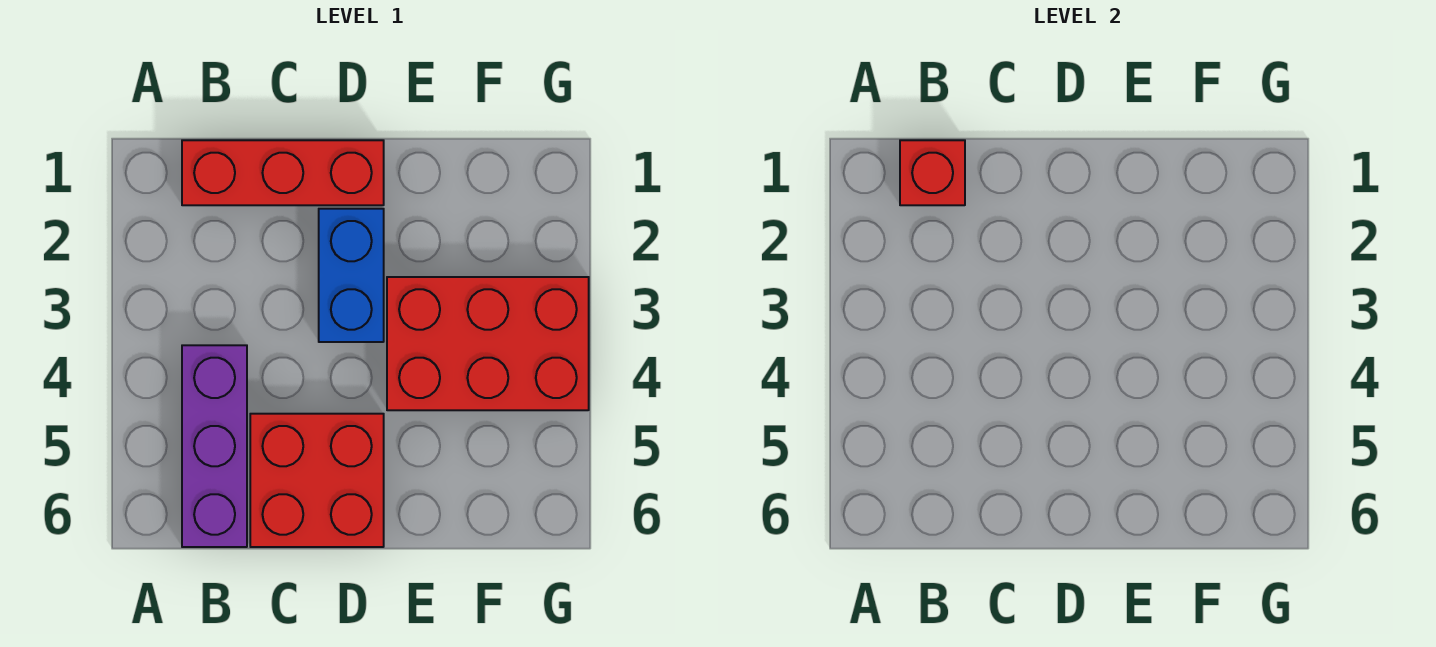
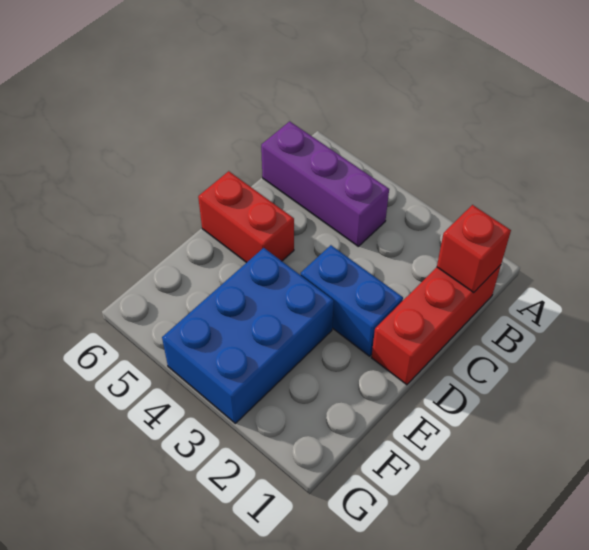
red 2x2 brick [250,414,384,547] -> red 1x2 brick [198,171,294,263]
red 2x3 brick [387,277,589,410] -> blue 2x3 brick [162,248,334,423]

